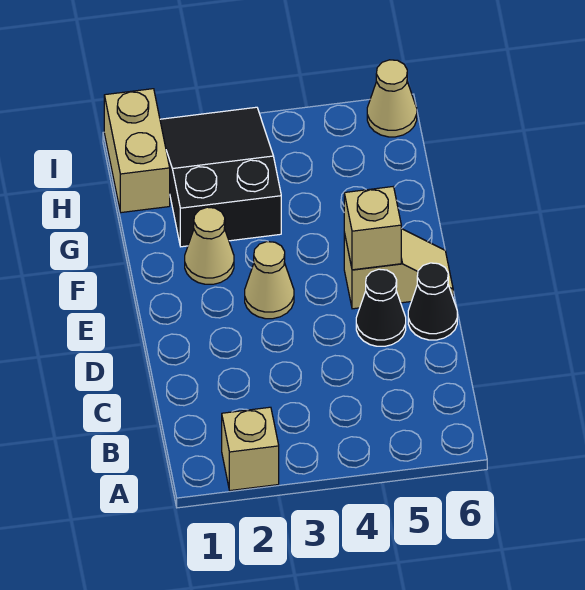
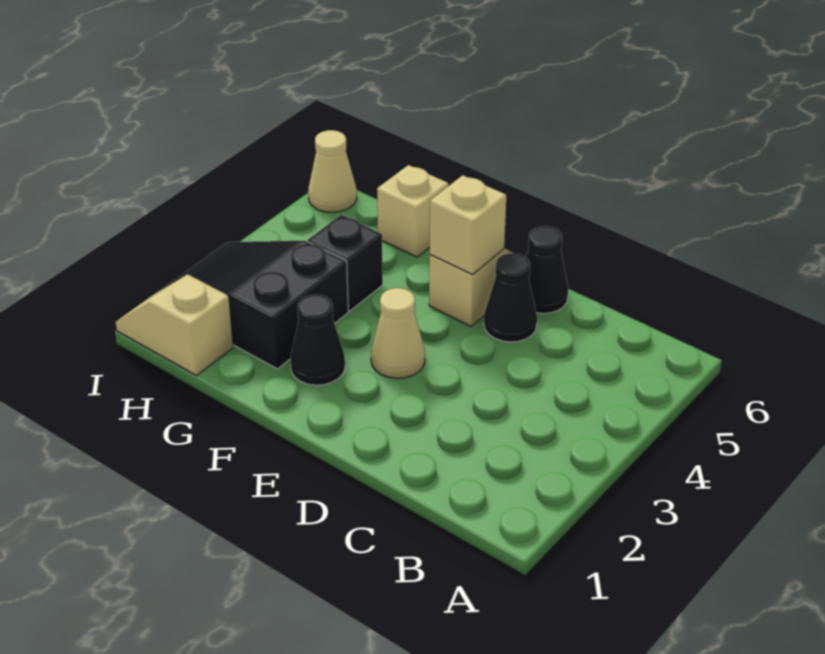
tan 1x1 brick [222,407,279,491] -> tan 1x1 brick moved to [377,165,448,257]
tan 1x1 cone [185,207,234,284] -> black 1x1 cone [290,295,345,385]
none -> black 1x1 brick [308,215,383,311]
tan 1x2 brick [104,89,170,213] -> tan 1x2 slope [116,274,233,376]

